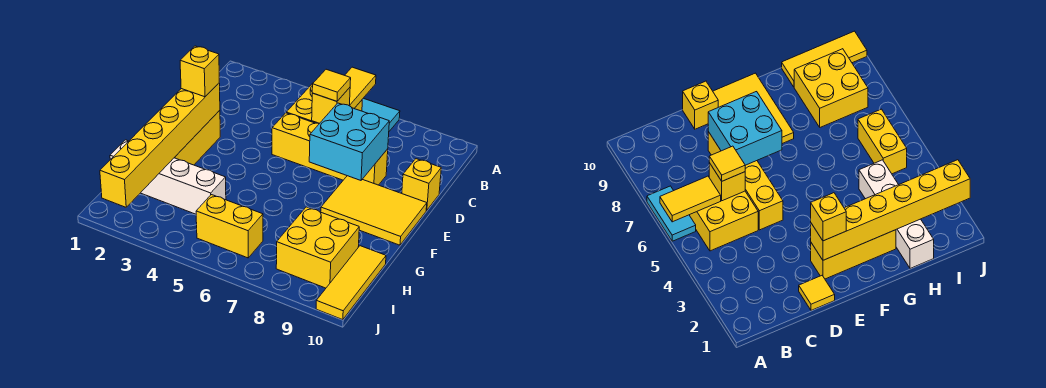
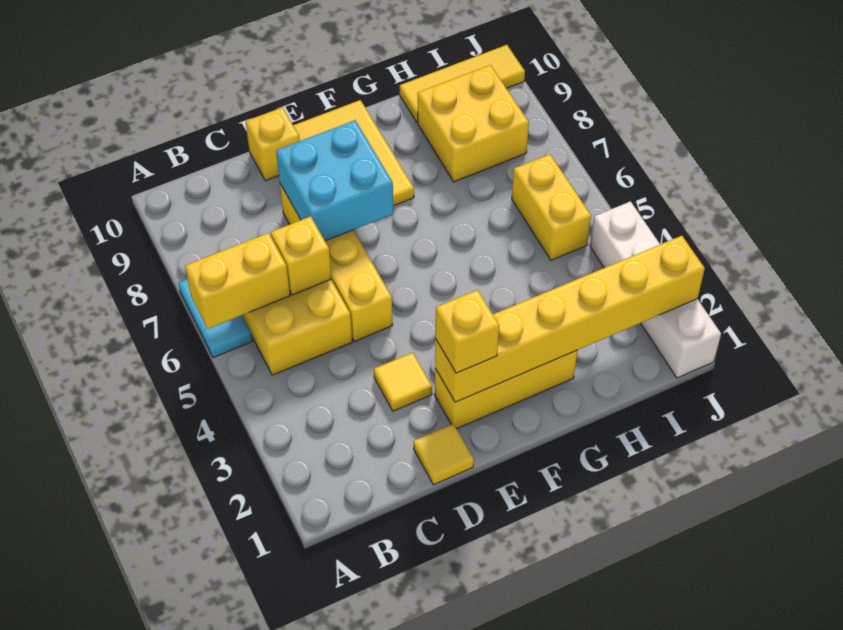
yellow 1x2 tile [345,67,376,108] -> yellow 1x2 brick [185,233,290,329]
yellow 1x1 tile [312,69,351,101] -> yellow 1x1 tile moved to [374,353,432,411]
white 1x4 brick [110,140,226,214] -> white 1x4 brick moved to [590,202,721,378]

